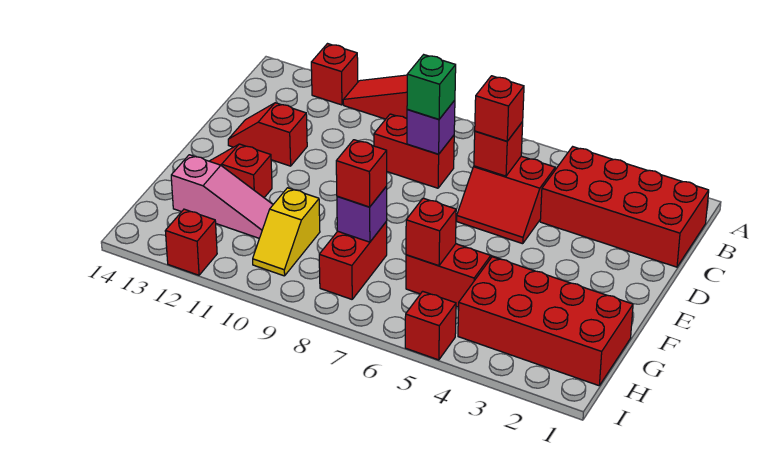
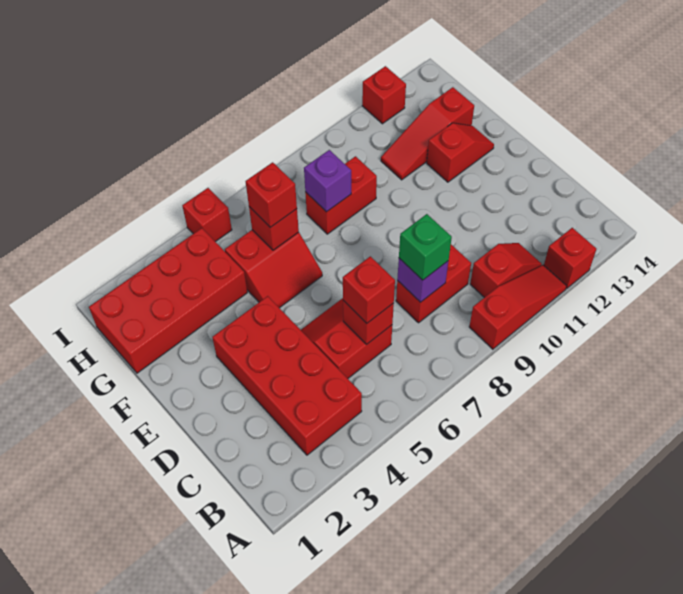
red 2x4 brick [540,147,709,267] -> red 2x4 brick turned to [212,296,362,455]
red 1x2 slope [228,103,307,166] -> red 1x2 slope moved to [470,243,542,298]
red 1x2 brick [319,221,387,299] -> red 1x2 brick turned to [305,156,377,234]
red 1x1 brick [336,140,387,207] -> red 1x1 brick moved to [245,162,297,227]
yellow 1x2 slope [253,188,320,276] -> none
pink 1x3 slope [171,155,273,238] -> red 1x3 slope [381,87,474,180]

